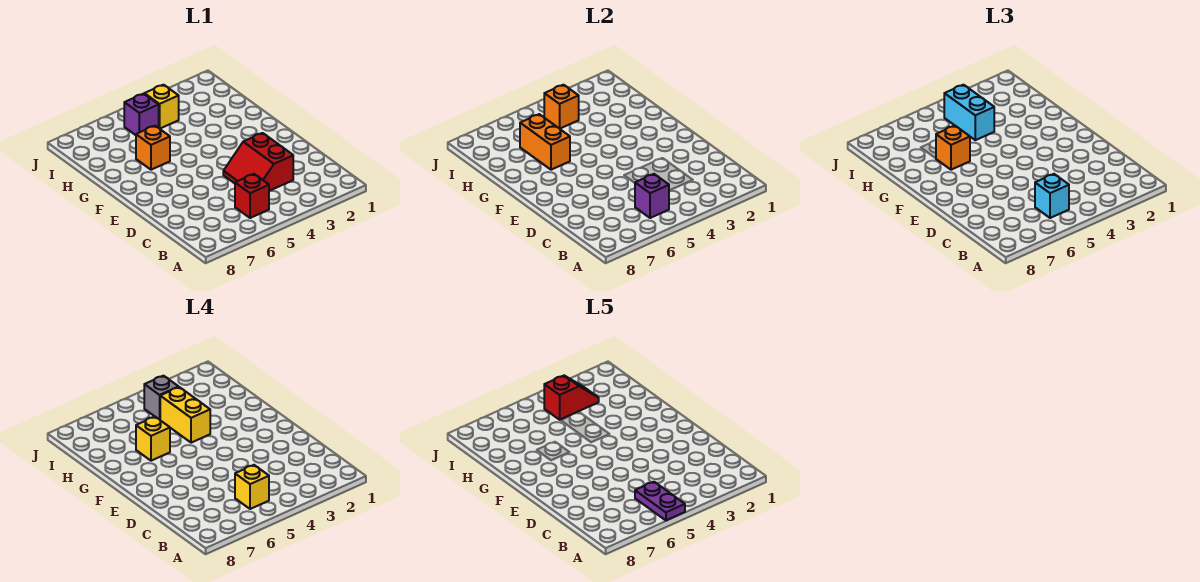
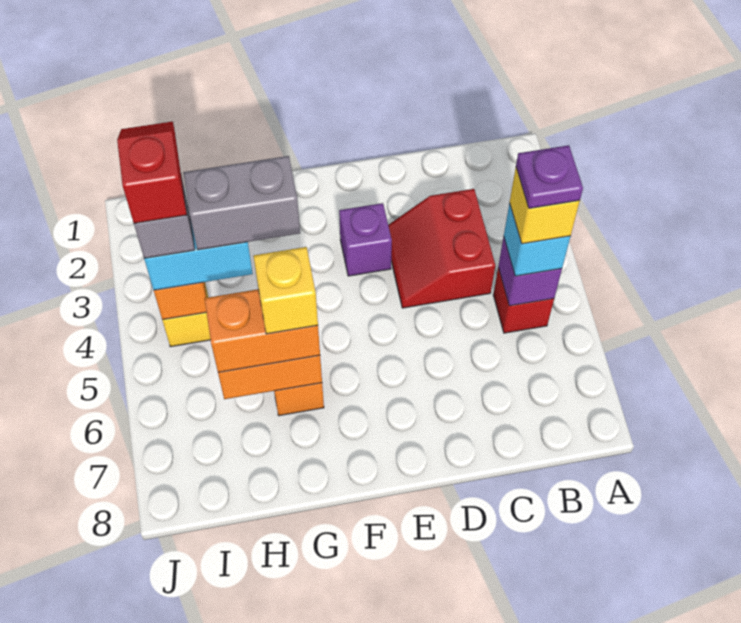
purple 1x2 plate [635,482,685,521] -> purple 1x1 plate [516,145,583,208]
red 2x2 slope [223,133,293,191] -> red 2x2 slope turned to [388,189,495,308]
yellow 1x2 brick [160,387,210,443] -> grey 1x2 brick [183,156,300,250]
orange 1x1 brick [936,126,970,170] -> orange 1x2 brick [205,289,320,372]
purple 1x1 brick [124,94,159,135] -> purple 1x1 brick moved to [339,203,392,276]

